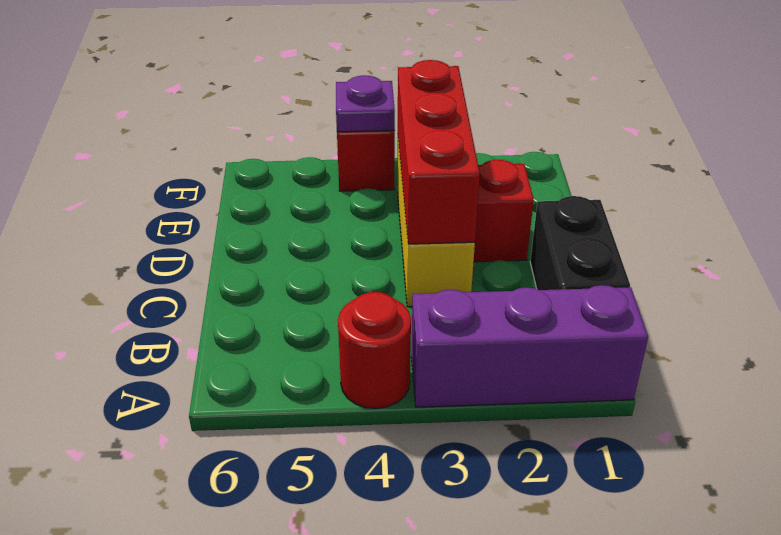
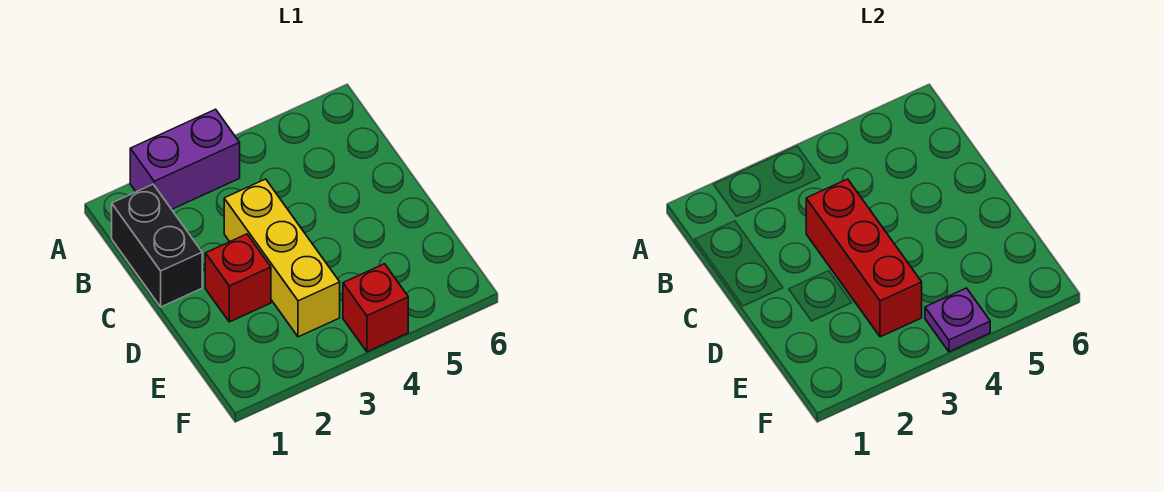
purple 1x3 brick [411,285,648,407] -> purple 1x2 brick [130,109,240,209]
red 1x1 round brick [338,292,411,408] -> none

